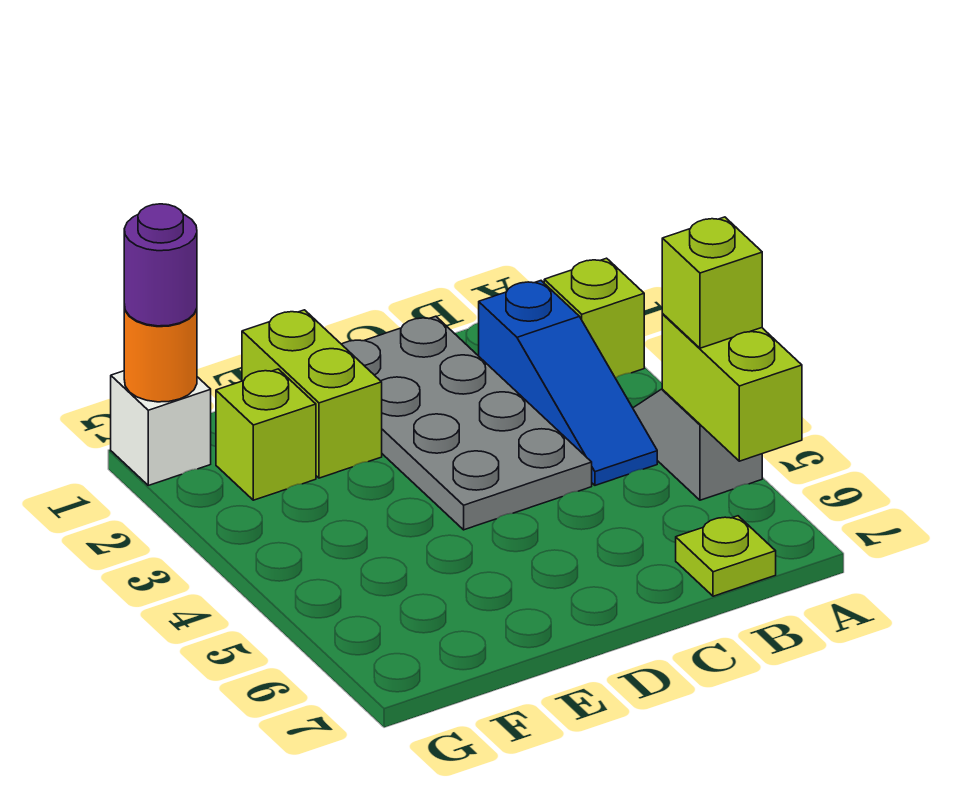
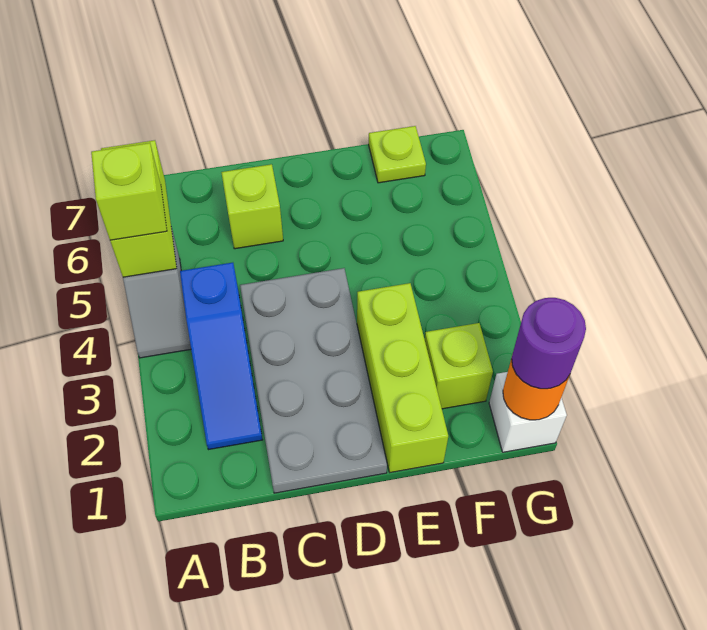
lime 1x1 brick [544,258,644,378] -> lime 1x1 brick moved to [221,164,283,249]
blue 1x3 slope [479,281,657,485] -> blue 1x3 slope turned to [180,263,262,450]
lime 1x1 plate [676,516,776,596] -> lime 1x1 plate moved to [369,126,426,183]
lime 1x2 brick [242,310,382,478] -> lime 1x3 brick [357,283,448,472]

